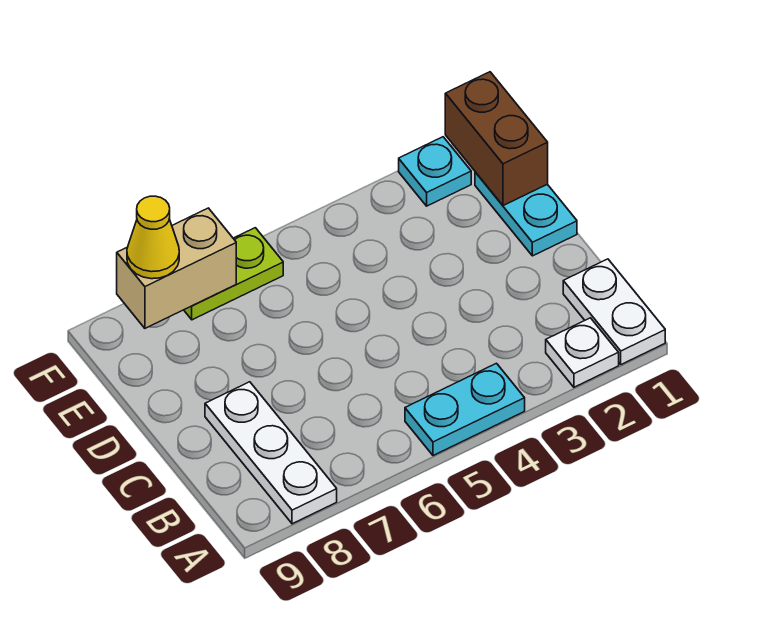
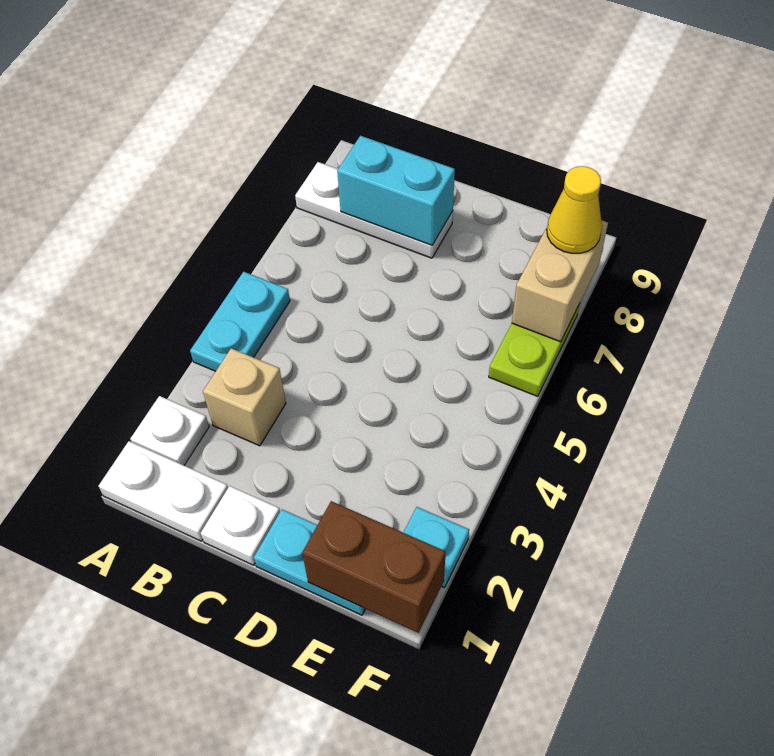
none -> tan 1x1 brick [203,348,286,446]
none -> cyan 1x2 brick [337,136,455,245]
none -> white 1x1 plate [201,486,280,565]

